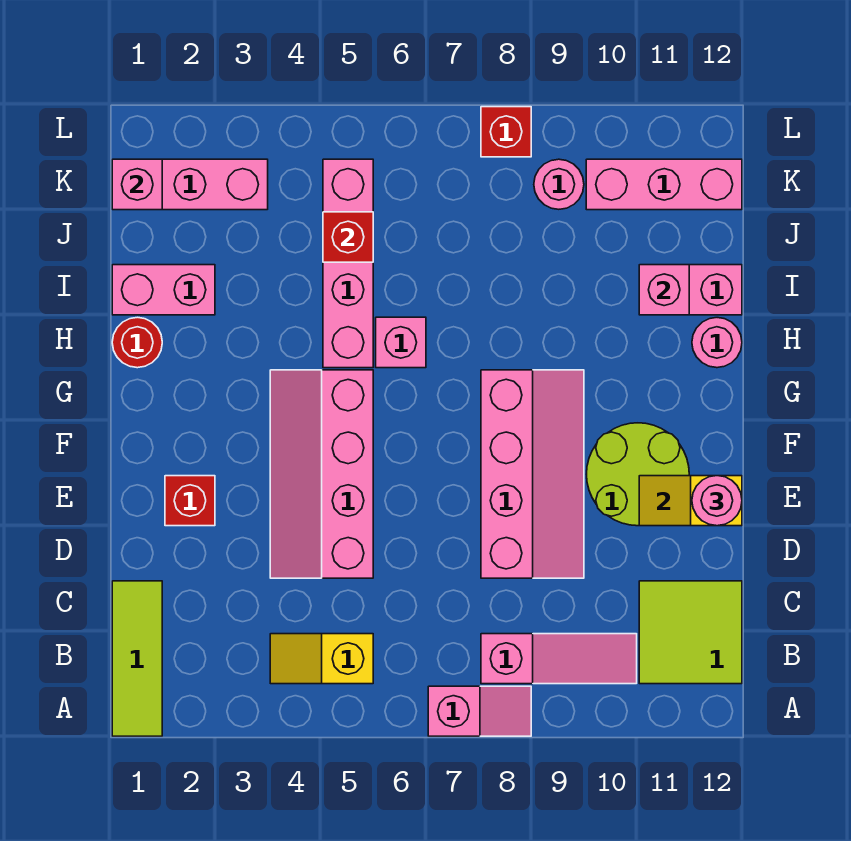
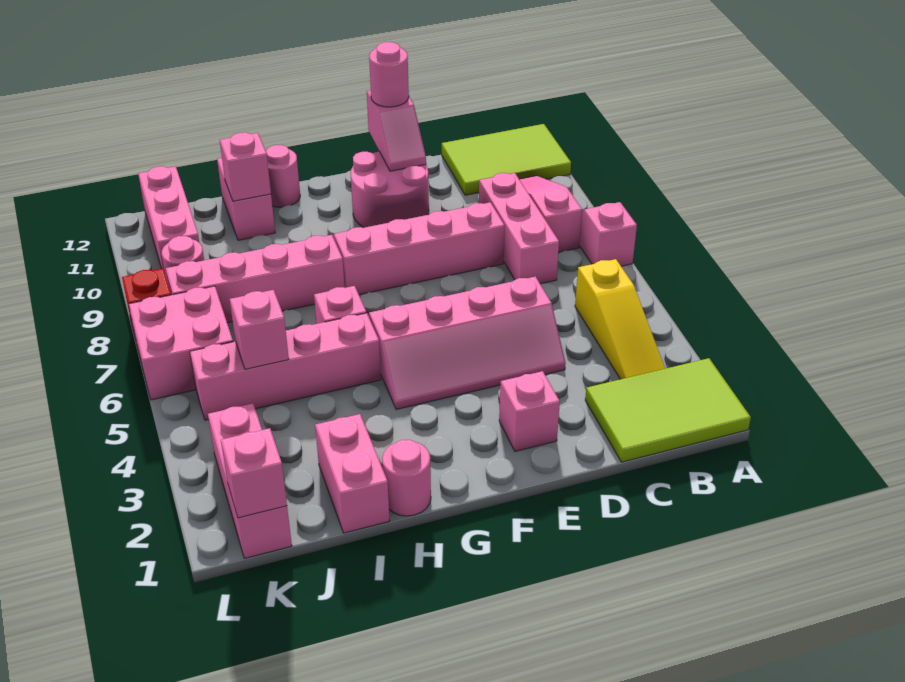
lime 1x3 tile [112,581,162,736] -> lime 2x3 tile [585,358,751,462]
yellow 1x2 slope [270,634,373,684] -> yellow 1x3 slope [575,259,665,379]
lime 2x2 tile [639,581,742,684] -> lime 2x3 tile [442,124,571,195]
none -> pink 1x3 brick [479,173,559,284]
red 1x1 brick [165,476,215,526] -> pink 1x1 brick [499,371,560,451]
lime 2x2 round brick [587,423,689,526] -> pink 2x2 round brick [351,151,429,228]
yellow 1x2 slope [639,476,742,526] -> pink 1x2 slope [367,90,426,171]
red 1x1 round brick [112,317,162,368] -> pink 1x1 round brick [382,440,431,516]
none -> pink 1x4 brick [166,235,345,323]
red 1x1 brick [323,212,373,262] -> pink 1x1 brick [230,290,289,369]
none -> pink 2x2 brick [129,286,233,400]

